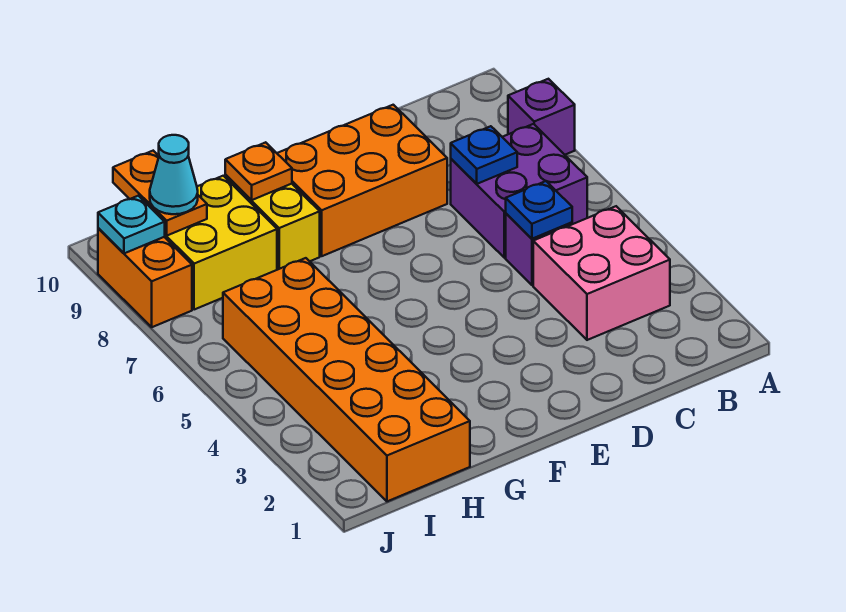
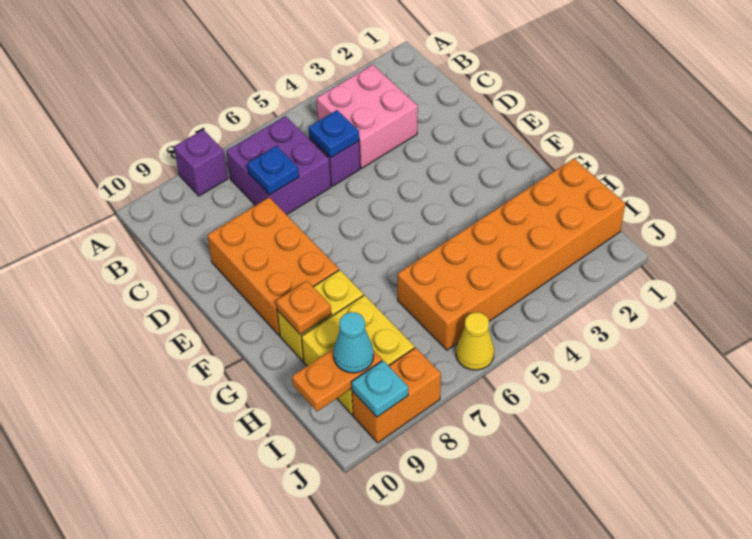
none -> yellow 1x1 cone [456,312,494,370]

